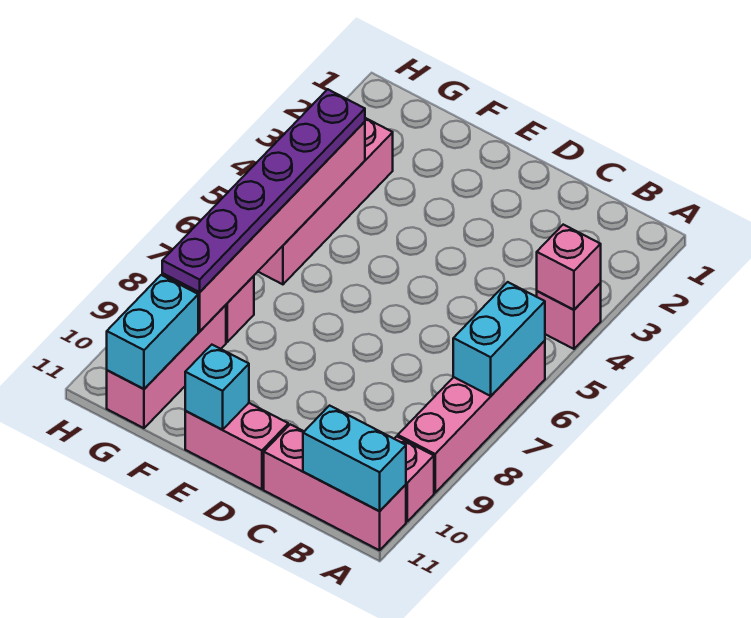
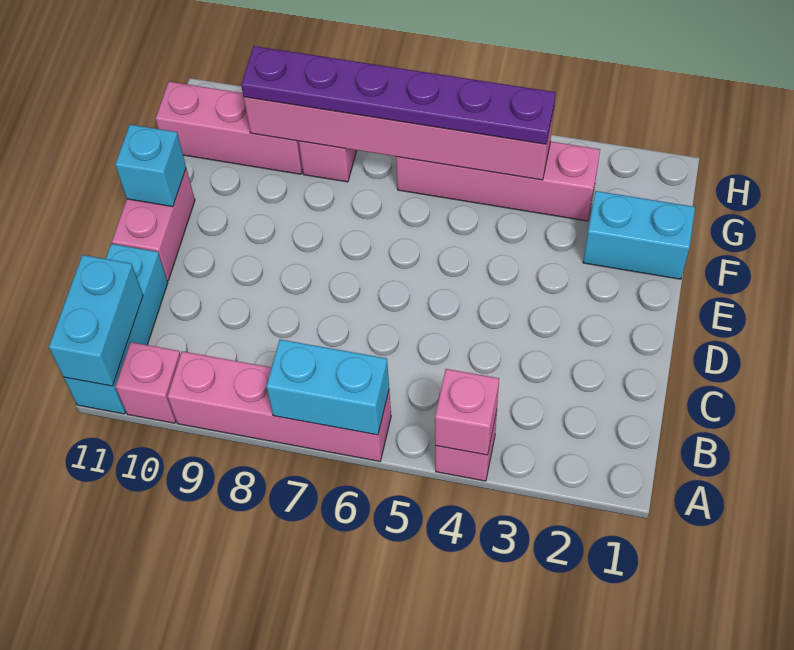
pink 1x3 brick [264,424,406,550] -> cyan 1x3 brick [64,244,168,414]
cyan 1x2 brick [107,275,198,389] -> cyan 1x2 brick moved to [583,191,695,279]

